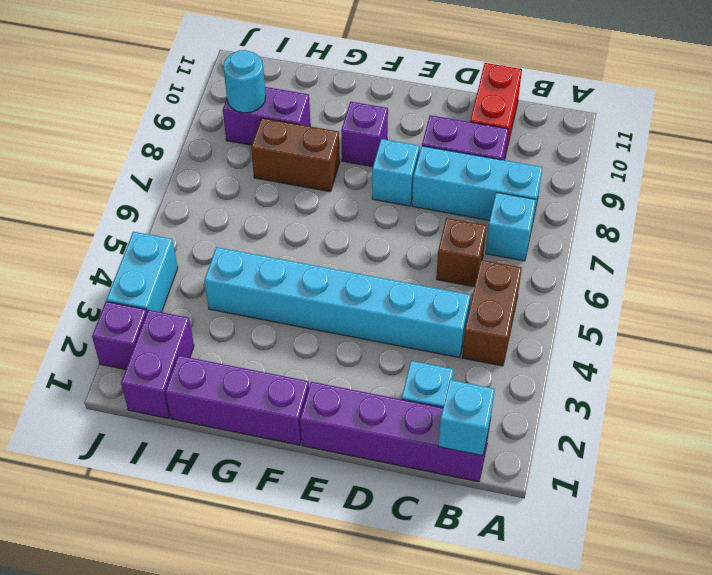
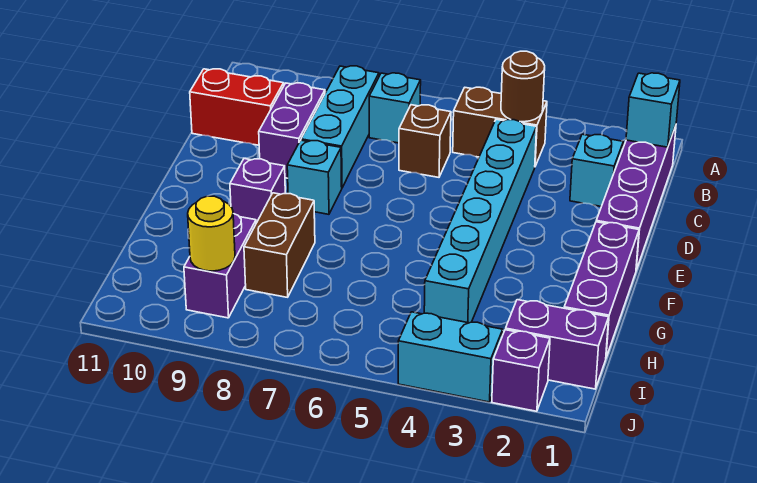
none -> brown 1x1 round brick [501,51,545,122]
cyan 1x1 round brick [223,50,266,113] -> yellow 1x1 round brick [188,196,235,271]

